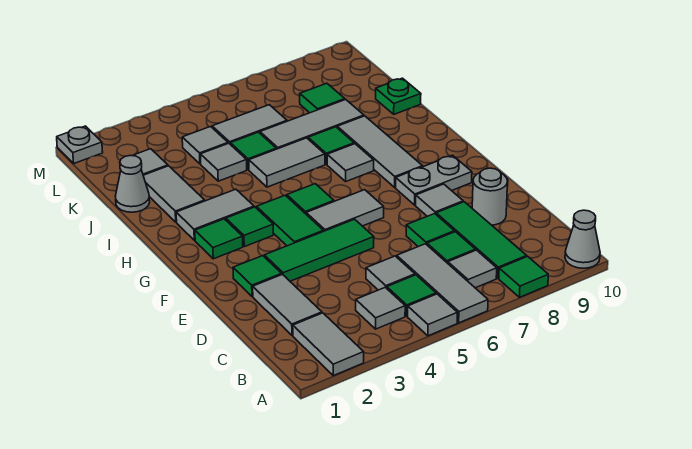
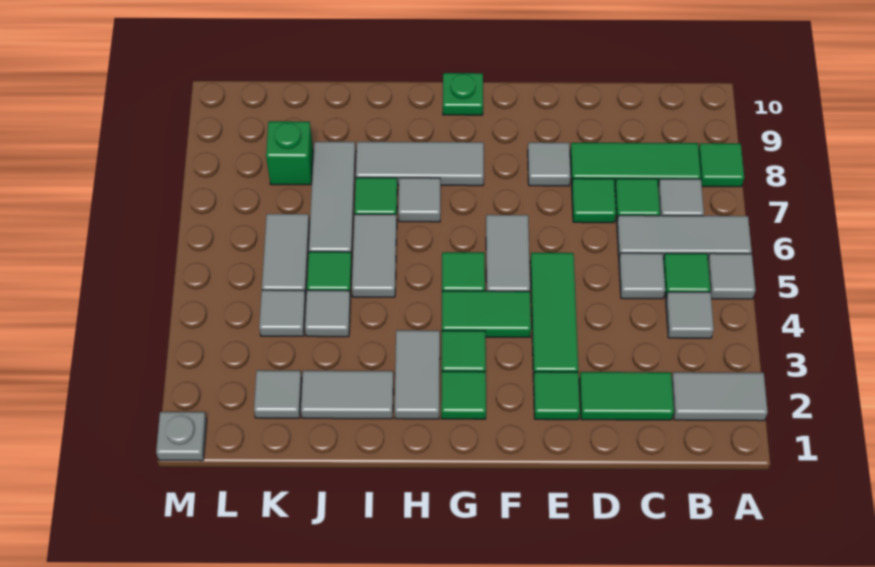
grey 1x1 cone [565,210,600,268] -> none
grey 1x2 tile [253,274,322,335] -> green 1x2 tile [579,372,674,420]
grey 1x1 round brick [472,168,508,225] -> none
grey 1x2 plate [396,155,472,205] -> none
grey 1x1 cone [115,155,150,212] -> none
green 1x1 plate [376,78,421,114] -> green 1x1 plate moved to [443,73,483,115]
green 1x1 tile [300,83,345,113] -> green 1x1 brick [266,121,313,185]

